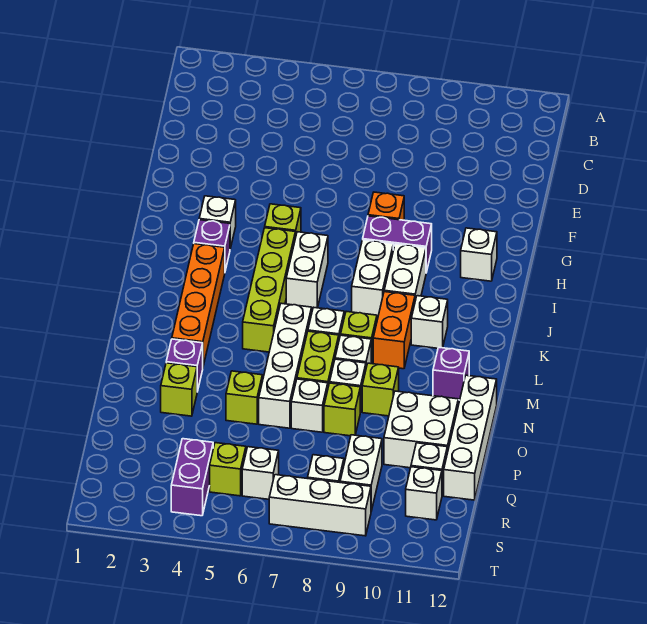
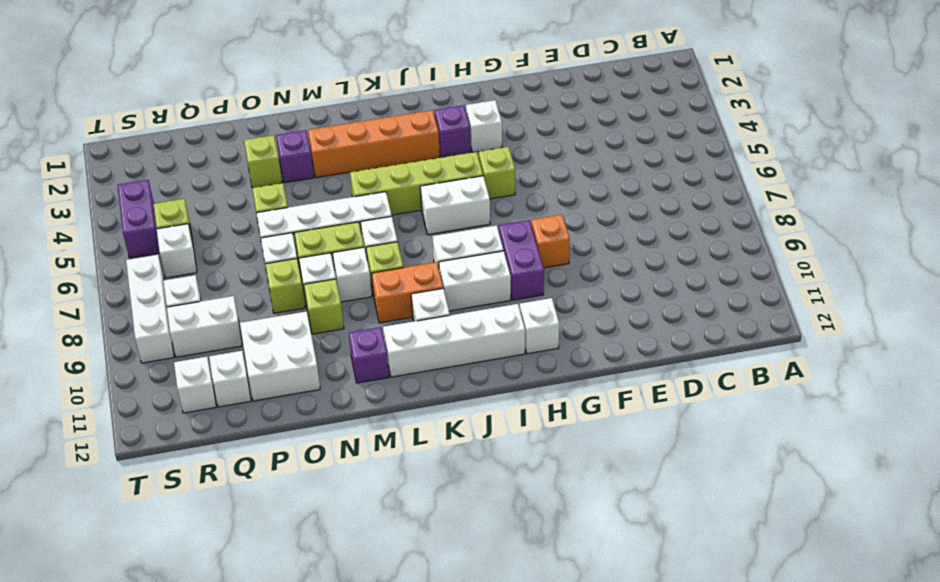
white 1x4 brick [444,375,497,500] -> white 1x4 brick moved to [383,304,525,377]
purple 1x2 brick [171,439,213,516] -> purple 1x2 brick turned to [117,180,160,258]

